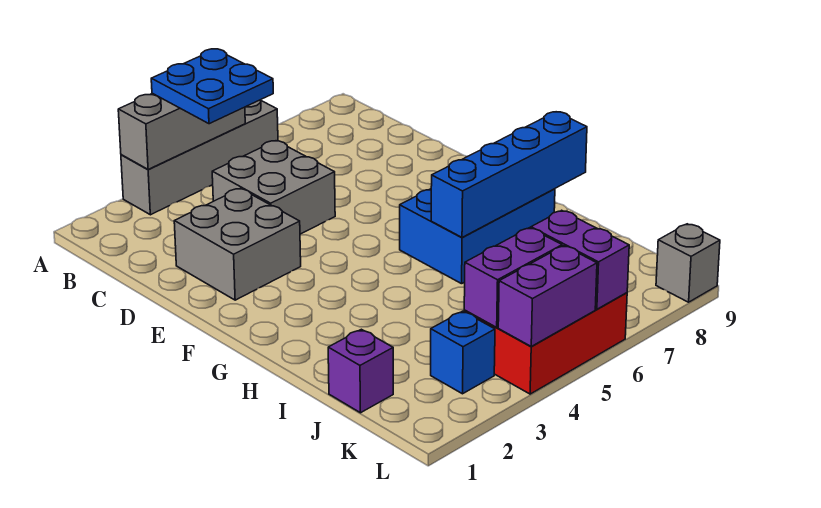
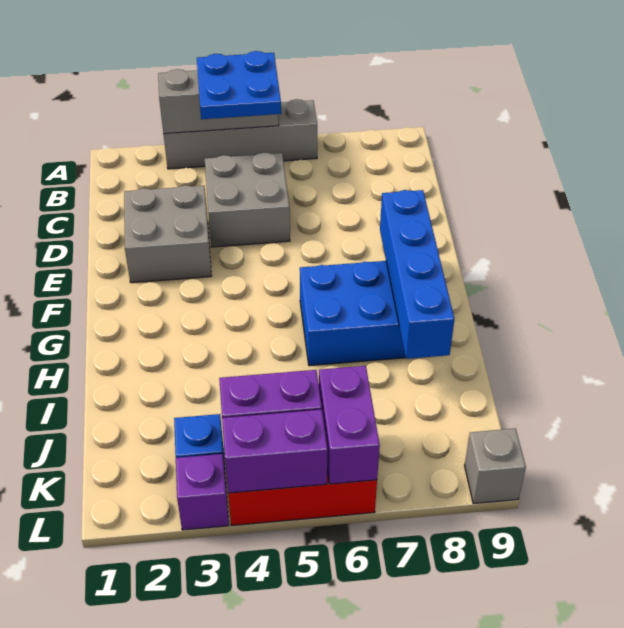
blue 1x4 brick [431,112,587,237] -> blue 1x4 brick turned to [380,190,454,359]
purple 1x1 brick [328,329,393,413] -> purple 1x1 brick moved to [176,454,229,530]

